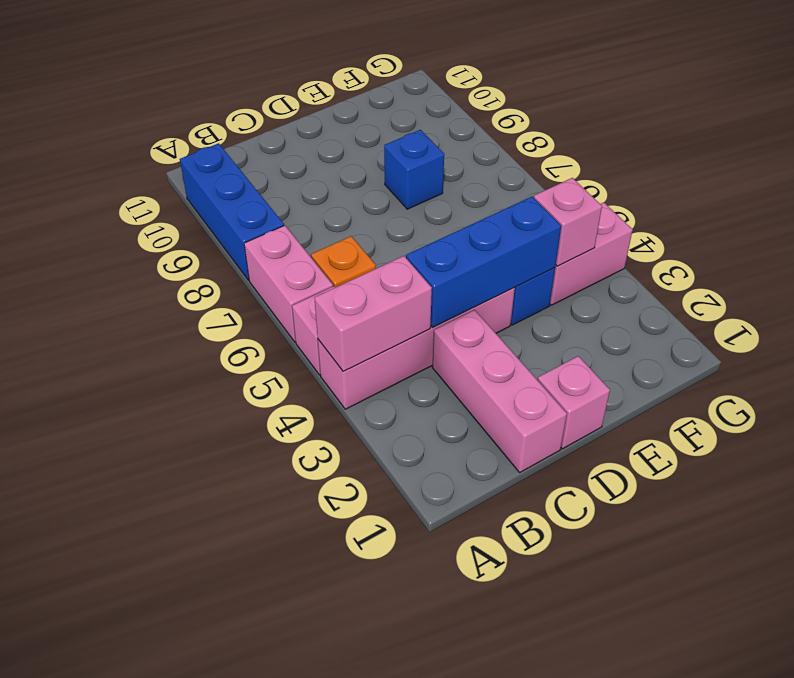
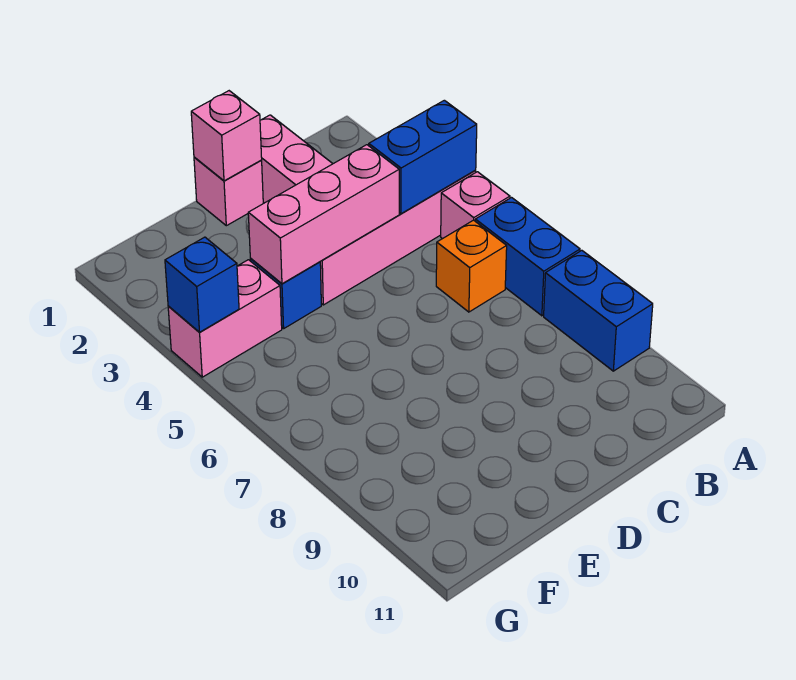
pink 1x2 brick [315,256,432,371] -> blue 1x2 brick [369,100,477,214]
pink 1x2 brick [244,225,333,342] -> blue 1x2 brick [475,198,580,316]
blue 1x3 brick [180,143,284,280] -> blue 1x2 brick [544,250,653,371]
blue 1x3 brick [406,197,561,327] -> pink 1x3 brick [248,145,399,284]
blue 1x1 brick [384,130,444,209] -> blue 1x1 brick moved to [165,237,239,332]
pink 1x1 brick [534,178,602,266] -> pink 1x1 brick moved to [191,91,262,181]

